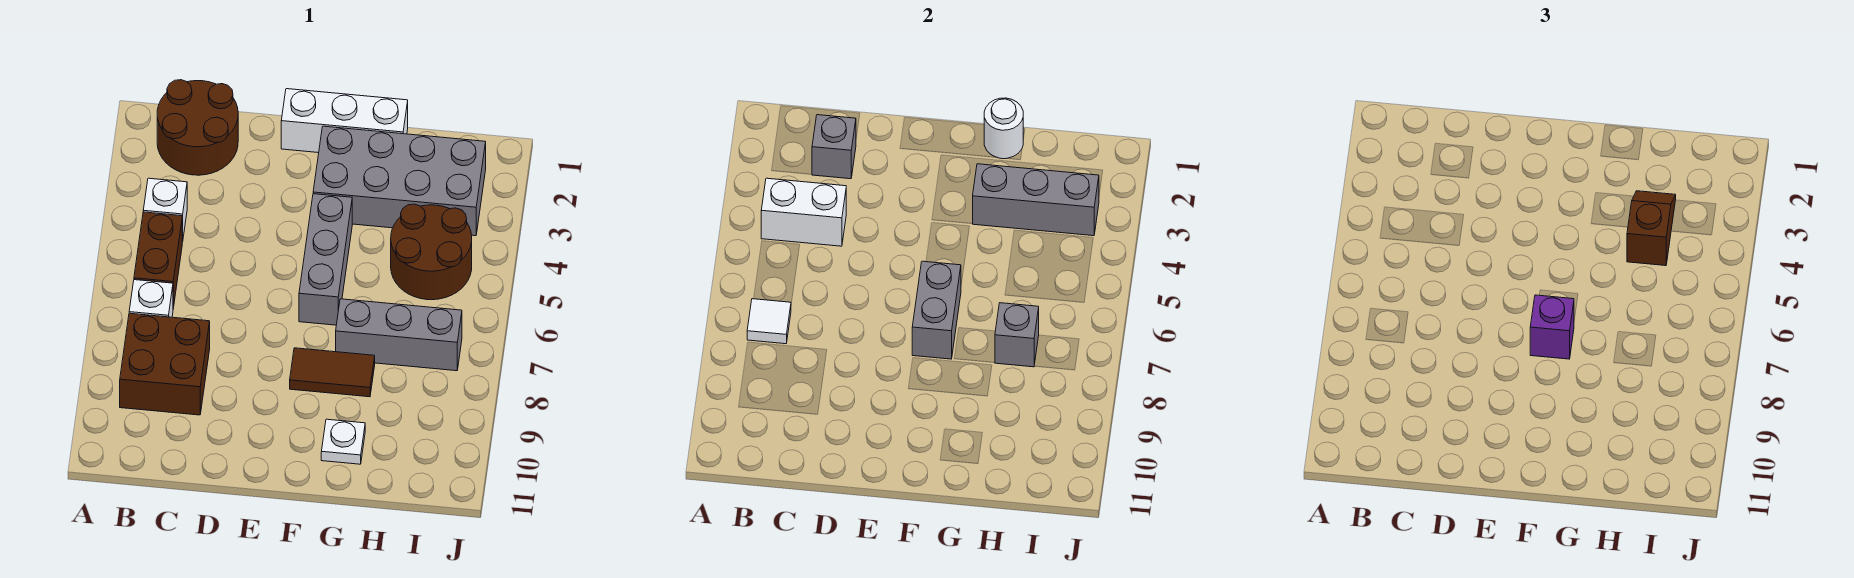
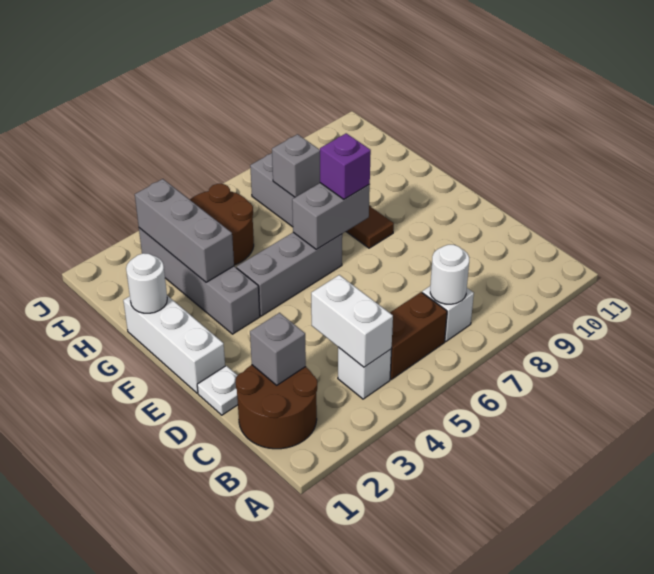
white 1x1 tile [747,299,791,344] -> white 1x1 round brick [430,245,469,304]
brown 2x2 brick [120,313,210,415] -> none
grey 2x4 brick [313,126,486,236] -> grey 1x4 brick [139,228,260,334]
white 1x1 plate [321,419,365,464] -> white 1x1 plate moved to [197,366,238,415]
brown 1x2 slope [1627,191,1676,266] -> none

